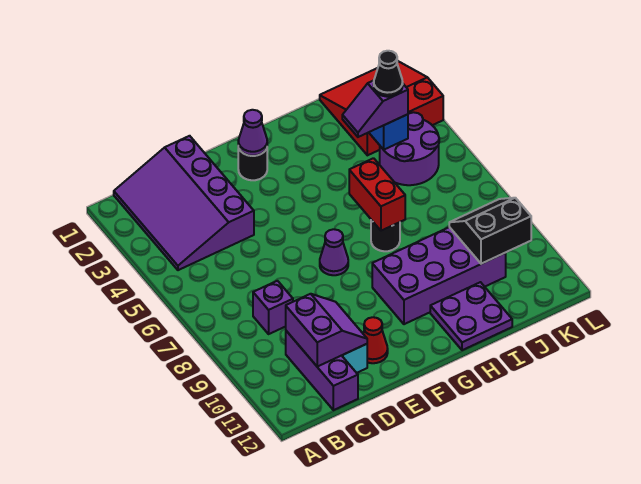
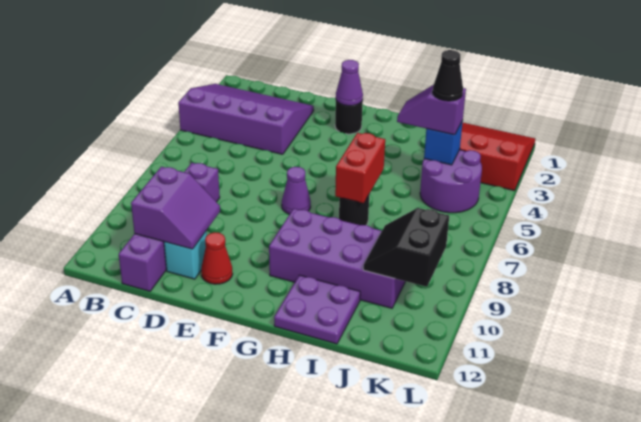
purple 3x4 slope [114,136,254,270] -> purple 3x4 slope turned to [178,84,314,154]
black 2x2 slope [449,198,531,264] -> black 2x2 slope turned to [363,208,449,287]

